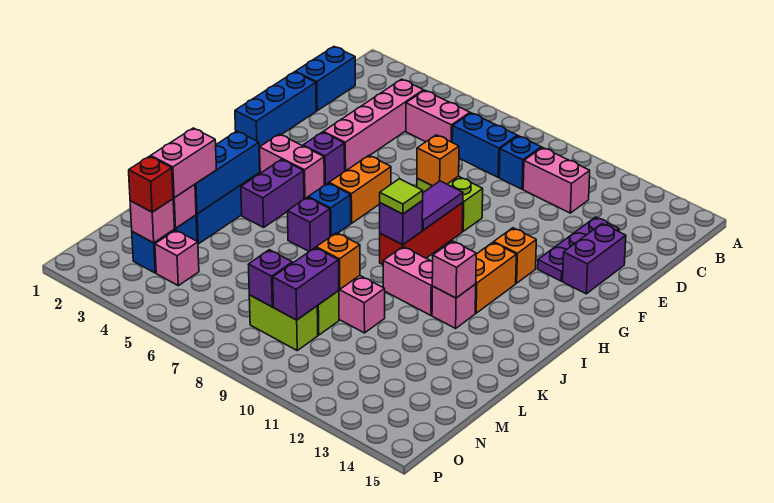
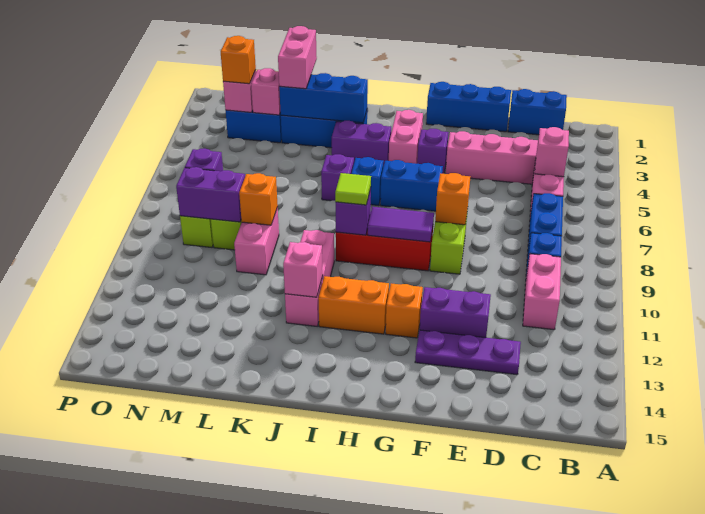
purple 1x2 brick [563,224,626,294] -> purple 1x2 brick moved to [420,287,491,338]
orange 1x2 brick [329,155,391,223] -> blue 1x2 brick [380,160,443,211]
pink 1x2 brick [151,128,216,198] -> pink 1x2 brick turned to [278,26,317,89]
red 1x1 brick [129,156,173,212] -> orange 1x1 brick [221,36,256,84]
pink 1x1 brick [155,230,199,286] -> pink 1x1 brick moved to [535,127,569,177]

